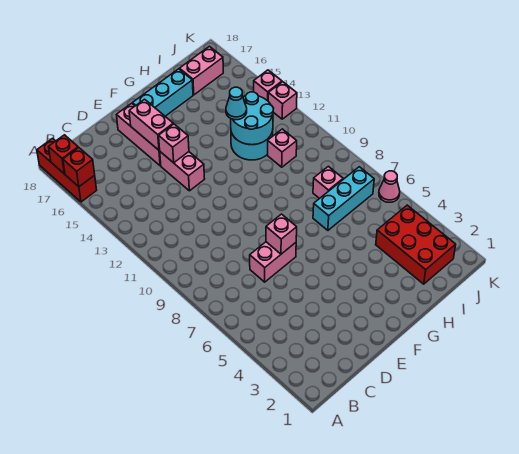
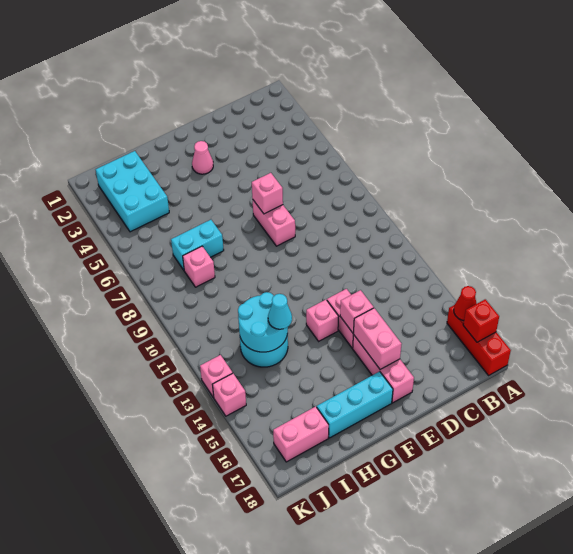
red 1x1 brick [63,148,95,187] -> red 1x1 cone [454,286,477,320]
pink 1x2 brick [250,242,296,282] -> pink 1x2 brick turned to [252,199,295,246]
cyan 1x3 brick [313,167,374,230] -> cyan 1x2 brick [171,220,224,270]
red 2x3 brick [376,205,456,284] -> cyan 2x3 brick [96,151,169,232]
pink 1x1 brick [267,129,297,167] -> pink 1x1 brick moved to [306,300,339,341]
pink 1x1 cone [379,171,400,202] -> pink 1x1 cone moved to [192,141,213,174]

